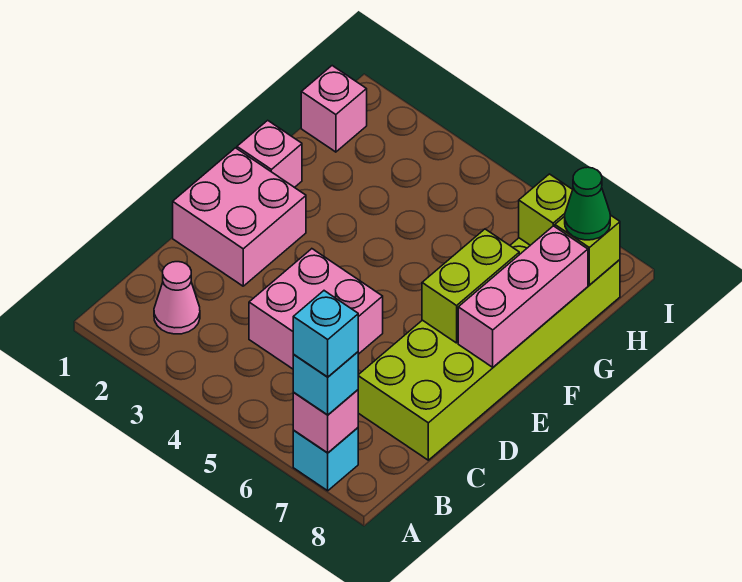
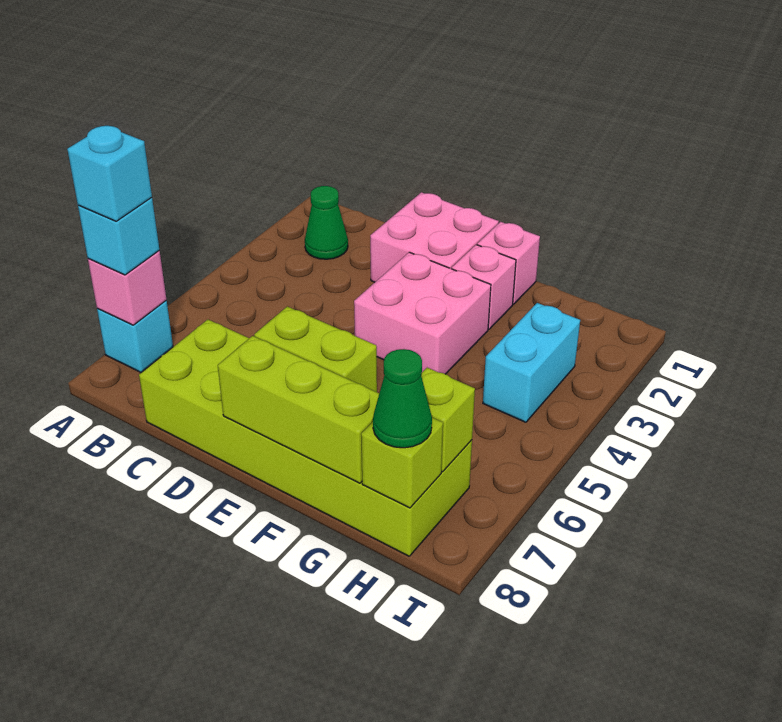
pink 1x1 cone [154,262,200,334] -> green 1x1 cone [305,186,348,259]
pink 2x2 brick [249,249,383,369] -> pink 2x2 brick moved to [354,252,491,374]
pink 1x3 brick [458,226,588,367] -> lime 1x3 brick [218,336,379,483]
pink 1x1 brick [301,66,367,152] -> pink 1x1 brick moved to [452,245,516,329]
none -> cyan 1x2 brick [483,303,580,422]

